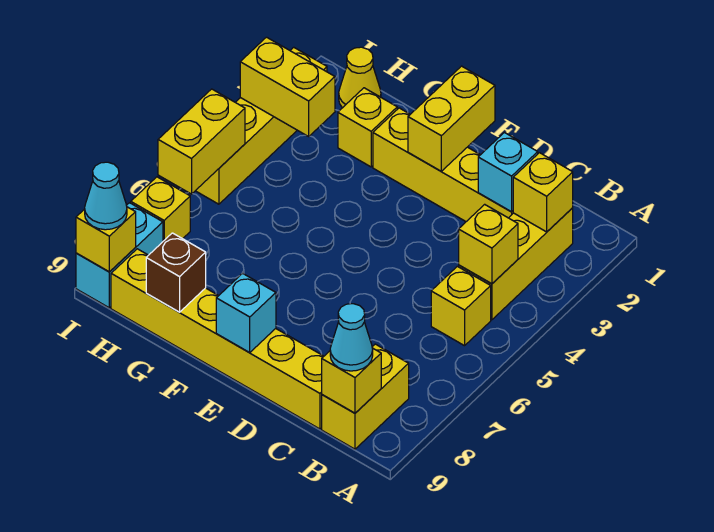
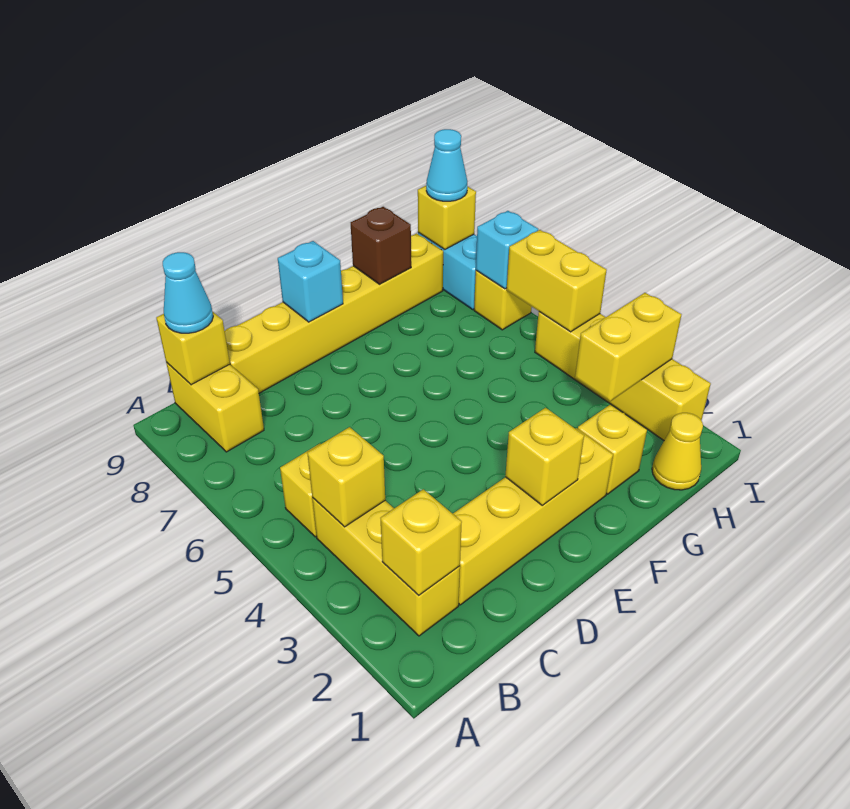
cyan 1x1 brick [478,132,538,212] -> cyan 1x1 brick moved to [476,211,538,289]
yellow 1x2 brick [408,66,495,171] -> yellow 1x1 brick [505,408,584,506]

